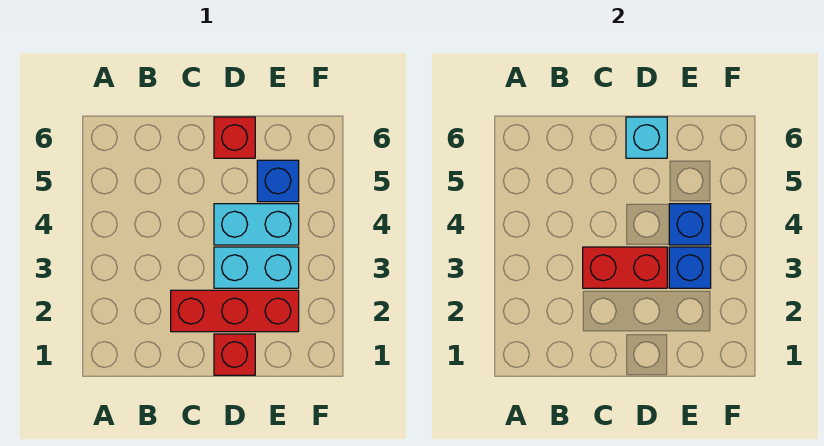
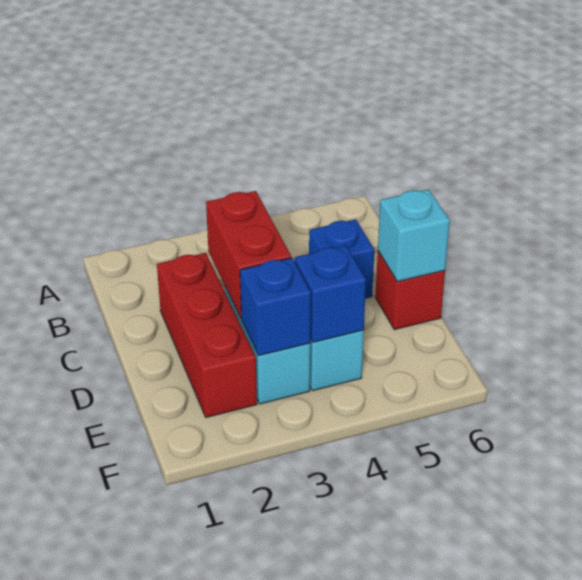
red 1x1 brick [214,334,255,375] -> none
blue 1x1 brick [257,160,299,202] -> blue 1x1 brick moved to [309,219,374,298]

